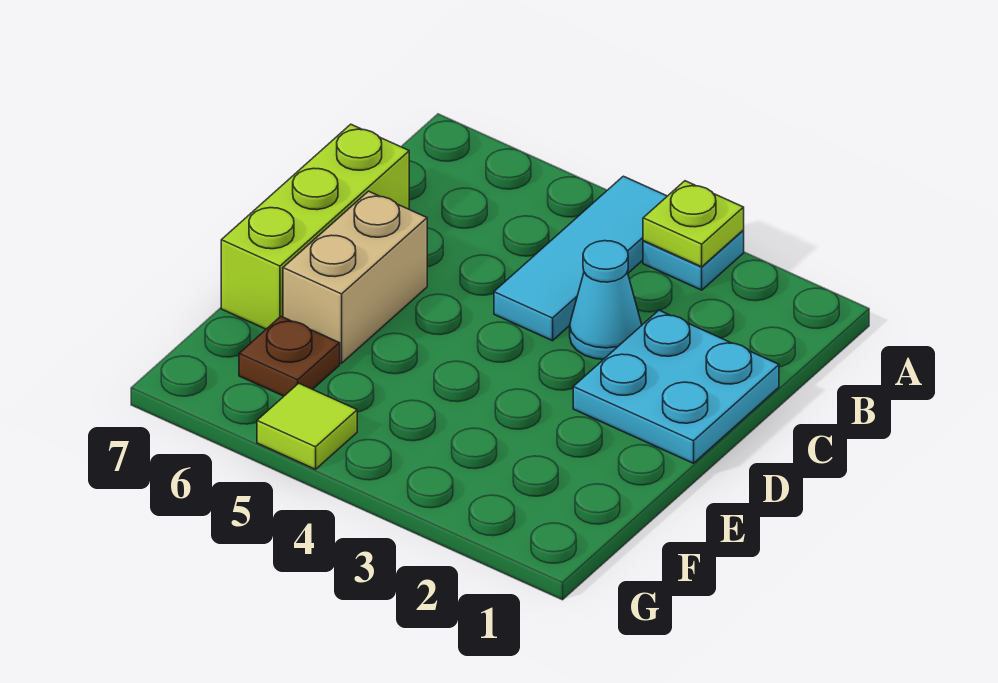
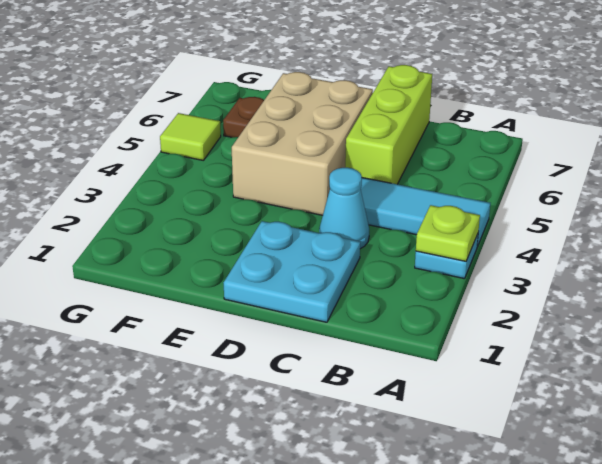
lime 1x3 brick [221,124,409,329] -> lime 1x3 brick turned to [345,65,432,184]
tan 1x2 brick [283,191,427,363] -> tan 2x3 brick [232,72,373,215]

